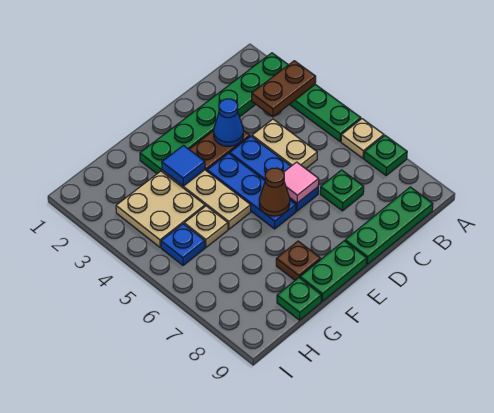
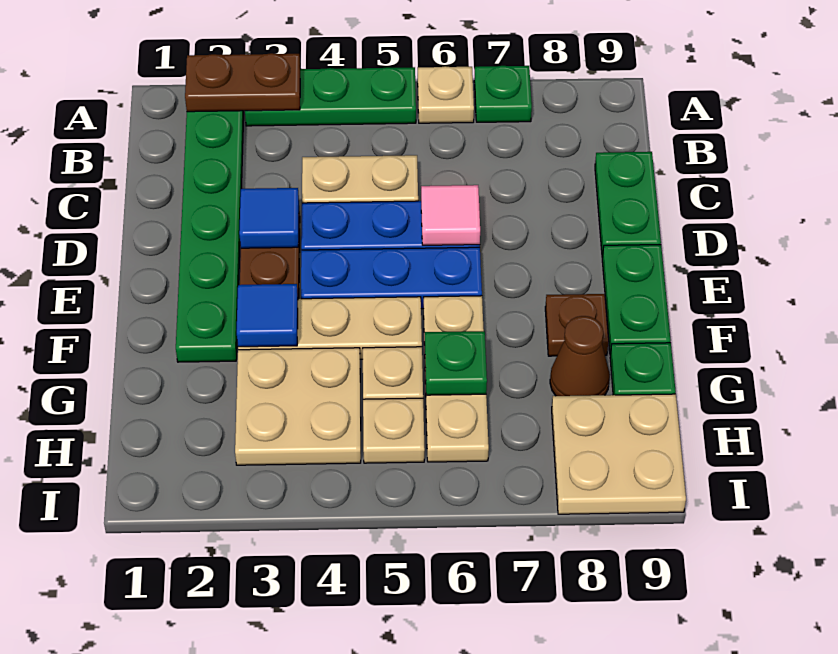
brown 1x2 plate [252,61,316,117] -> brown 1x2 plate turned to [185,53,300,112]
green 1x3 plate [345,187,433,264] -> green 1x2 plate [595,152,661,257]
green 1x1 plate [320,170,364,211] -> green 1x1 plate moved to [425,331,487,395]
blue 1x1 cone [214,99,243,146] -> blue 1x1 tile [239,188,299,248]
brown 1x1 cone [259,168,290,216] -> brown 1x1 cone moved to [550,316,610,396]
none -> tan 1x3 plate [424,296,489,462]
blue 1x1 plate [161,224,205,265] -> tan 1x1 plate [363,398,425,463]
none -> tan 2x2 plate [552,394,686,514]

